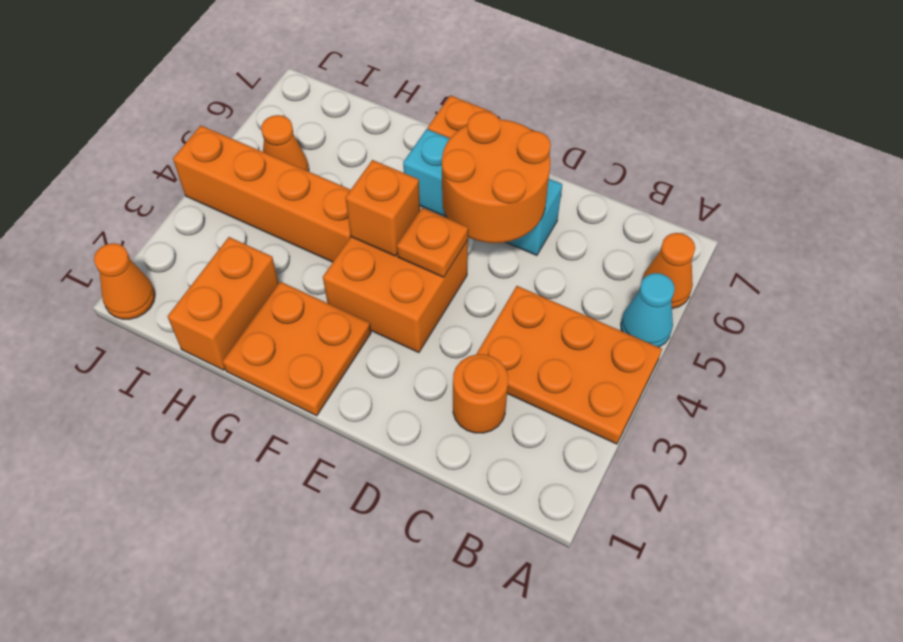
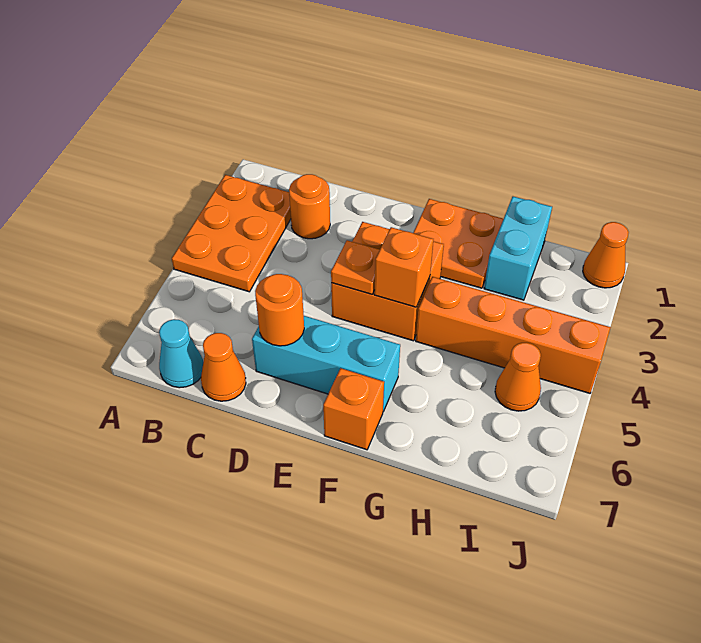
orange 2x3 plate [477,286,662,444] -> orange 2x3 plate turned to [172,175,291,292]
cyan 1x1 cone [621,273,675,347] -> cyan 1x1 cone moved to [159,319,203,388]
orange 1x1 cone [643,233,695,309] -> orange 1x1 cone moved to [201,333,246,401]
orange 2x2 round brick [442,111,551,243] -> orange 1x1 round brick [255,274,304,346]
orange 1x2 brick [167,237,279,370] -> cyan 1x2 brick [484,197,552,300]

